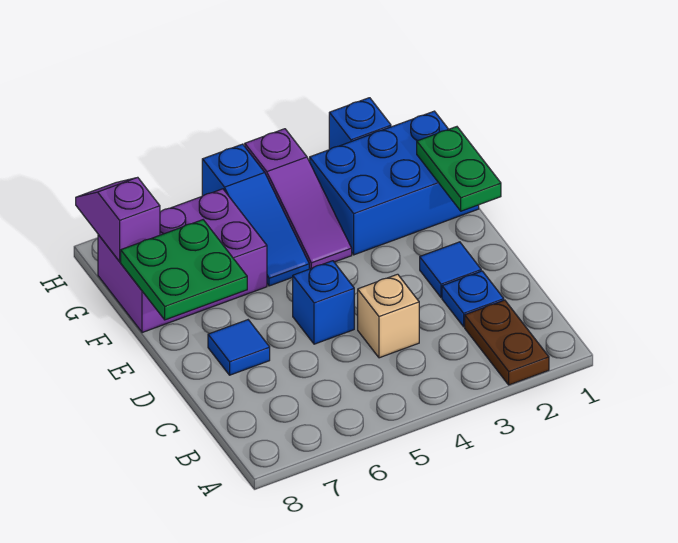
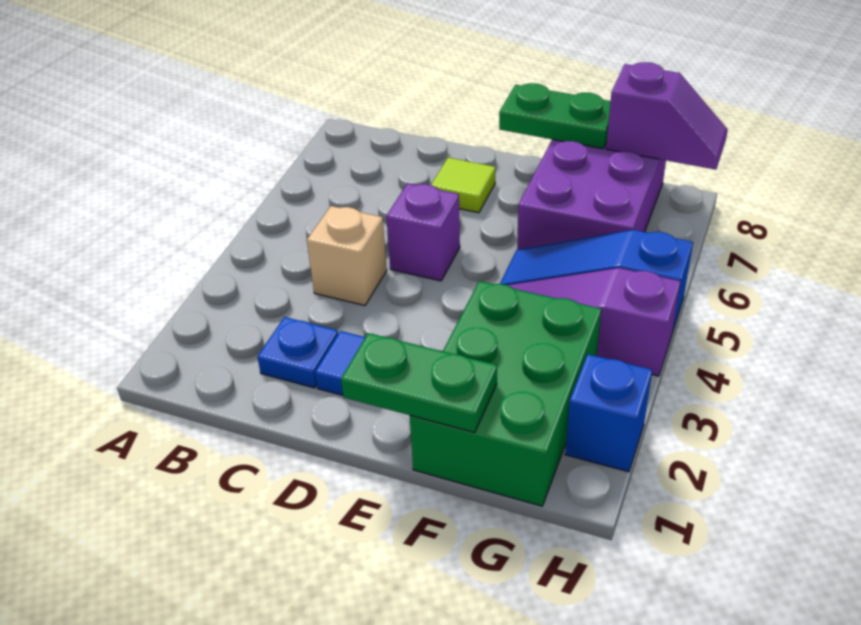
brown 1x2 plate [465,300,549,385] -> none
blue 1x1 brick [293,261,354,344] -> purple 1x1 brick [386,184,460,281]
blue 1x1 tile [208,320,270,375] -> lime 1x1 tile [431,158,495,213]
green 2x2 plate [121,220,247,320] -> green 1x2 plate [499,83,611,149]
blue 2x3 brick [310,111,479,255] -> green 2x3 brick [410,281,601,506]

